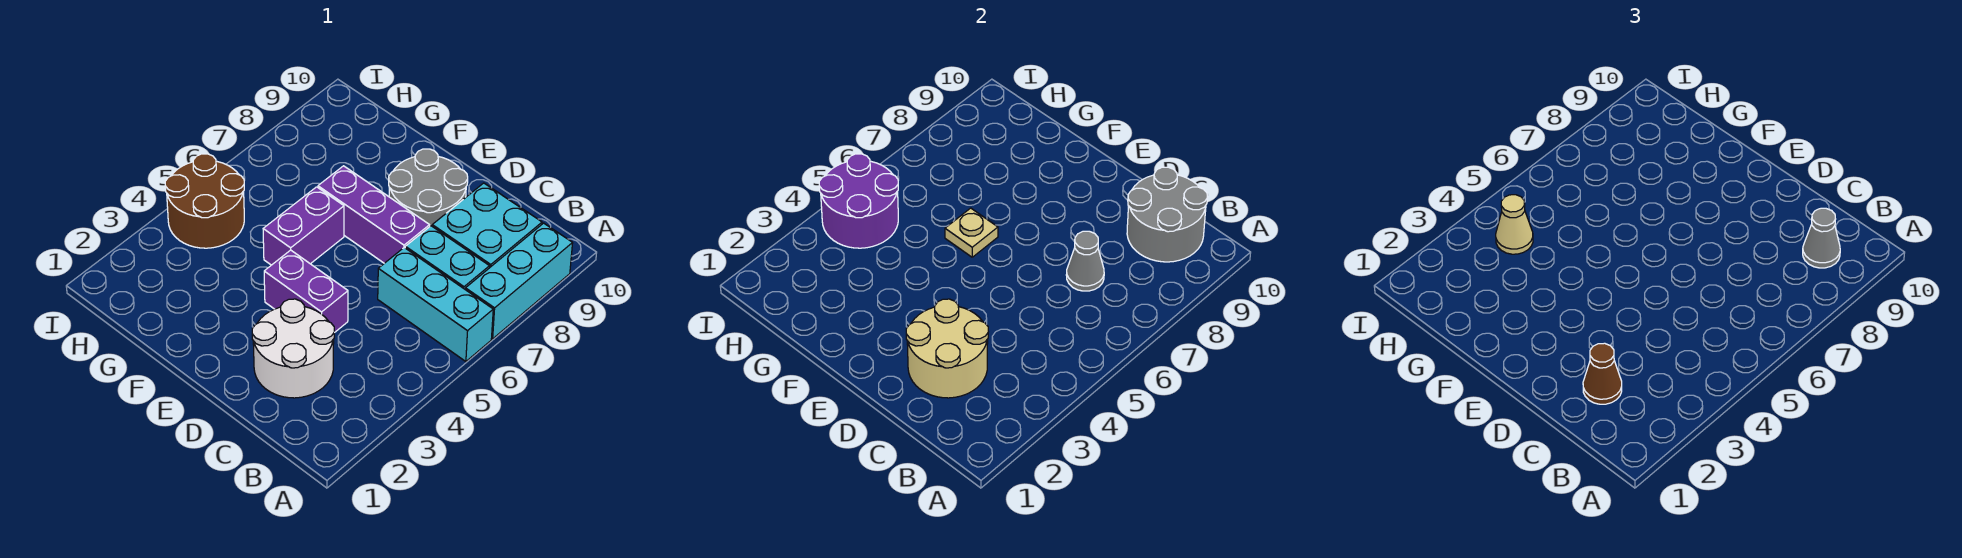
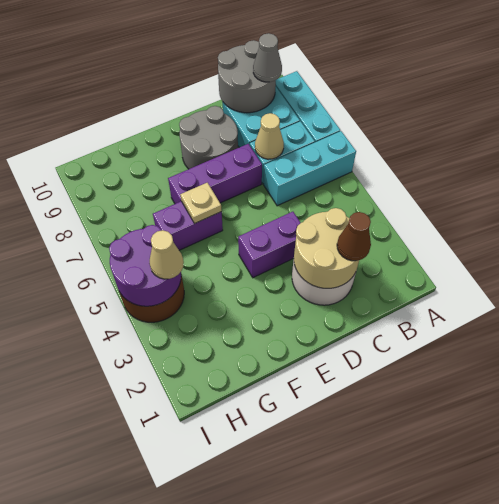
grey 1x1 cone [1066,231,1104,291] -> tan 1x1 cone [255,113,284,159]
purple 1x2 brick [263,187,344,265] -> purple 1x2 brick turned to [153,201,223,250]

